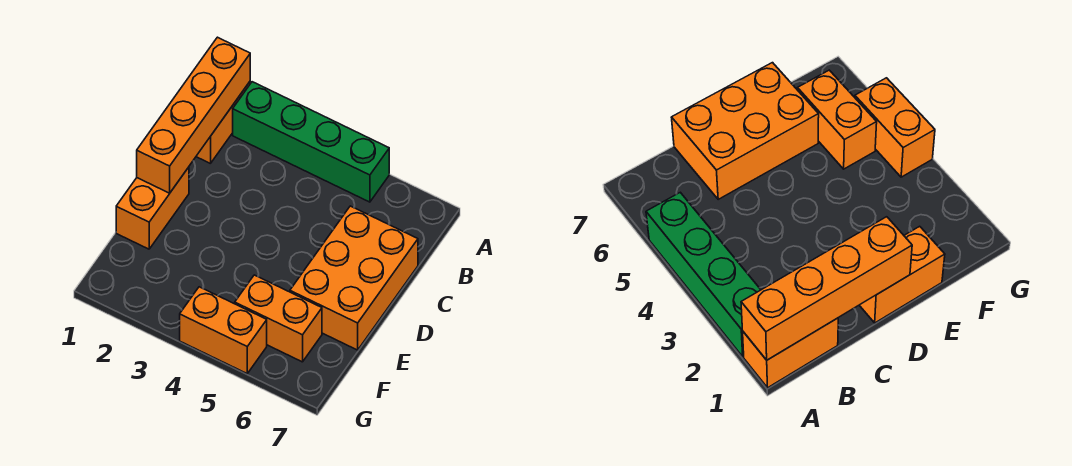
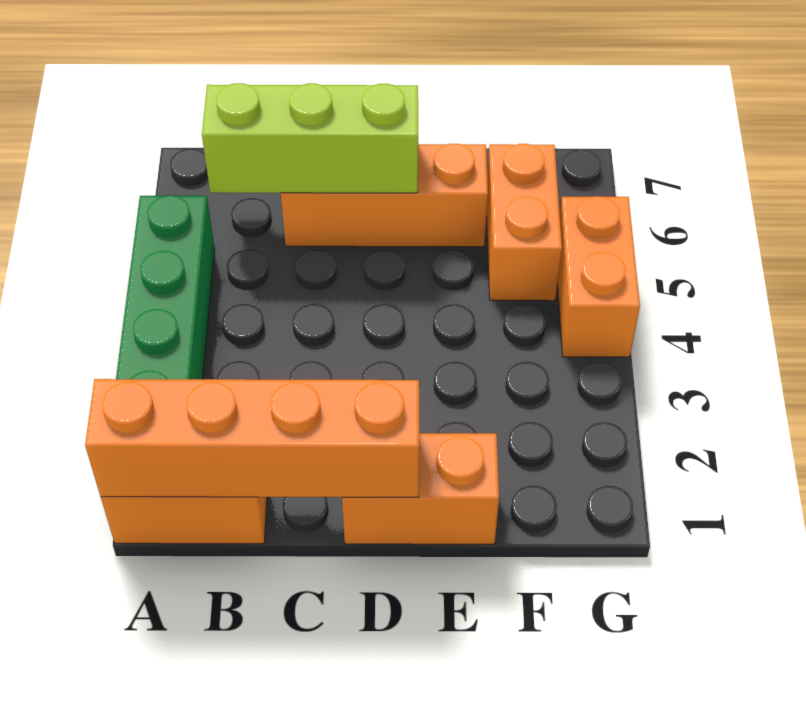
none -> lime 1x3 brick [202,83,418,193]
orange 2x3 brick [290,206,418,350] -> orange 1x3 brick [281,143,488,247]

